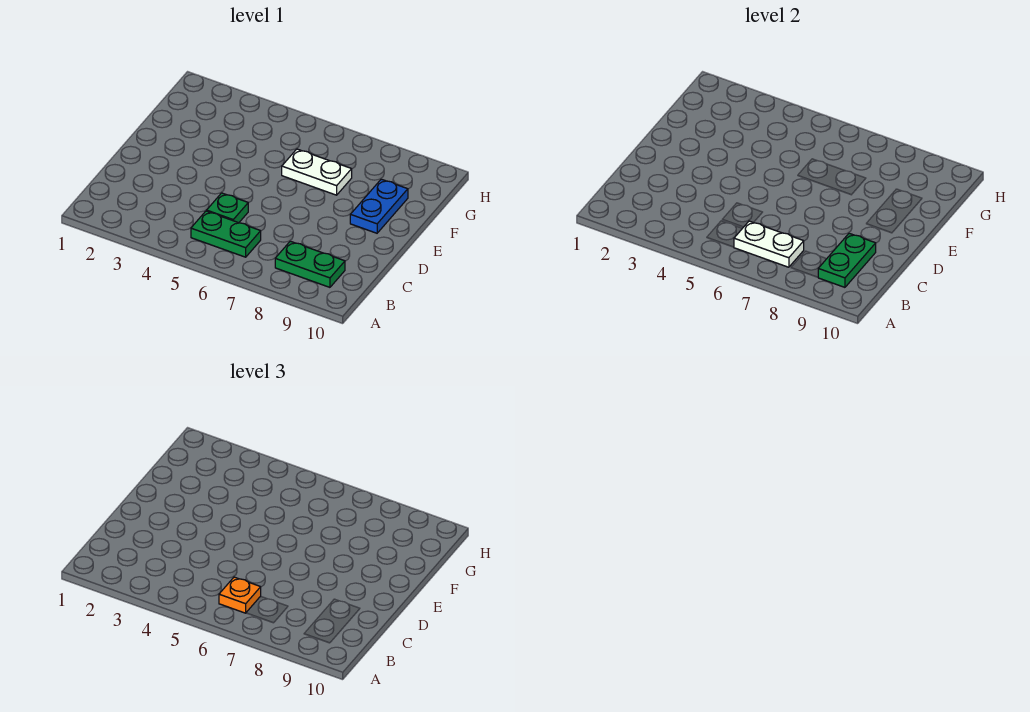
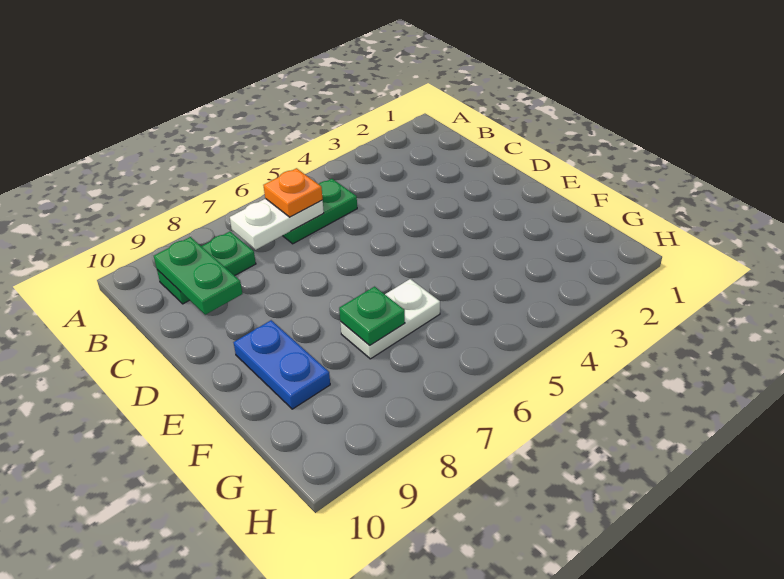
green 1x1 plate [207,193,248,223] -> green 1x1 plate moved to [339,287,405,345]

